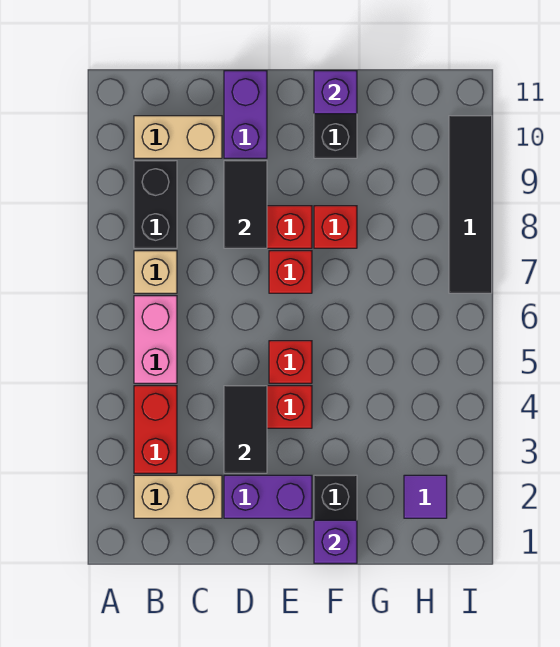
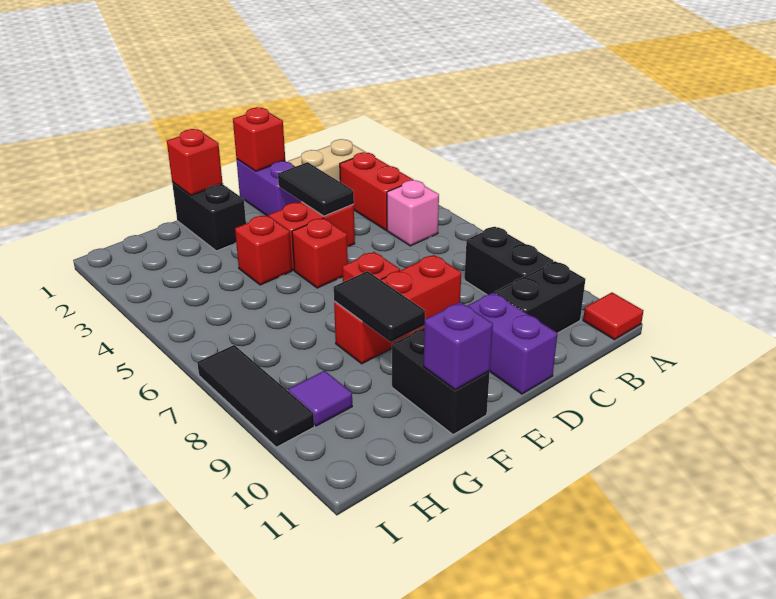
none -> red 1x1 tile [583,293,643,340]
pink 1x2 brick [134,296,177,383] -> pink 1x1 brick [387,180,439,246]
tan 1x1 brick [134,251,177,293] -> none
tan 1x2 brick [134,116,222,158] -> black 1x2 brick [495,261,585,333]
none -> red 1x1 brick [233,107,285,171]
purple 1x2 brick [224,475,312,518] -> purple 1x2 brick turned to [236,159,301,216]
black 1x2 tile [224,161,267,248] -> black 1x2 tile moved to [334,271,425,342]
purple 1x1 brick [314,520,357,563] -> red 1x1 brick [167,129,223,195]
none -> red 1x1 brick [235,216,292,285]
purple 1x1 tile [404,475,447,518] -> purple 1x1 tile moved to [288,371,352,426]
black 1x4 tile [449,116,492,293] -> black 1x3 tile [197,345,314,447]

